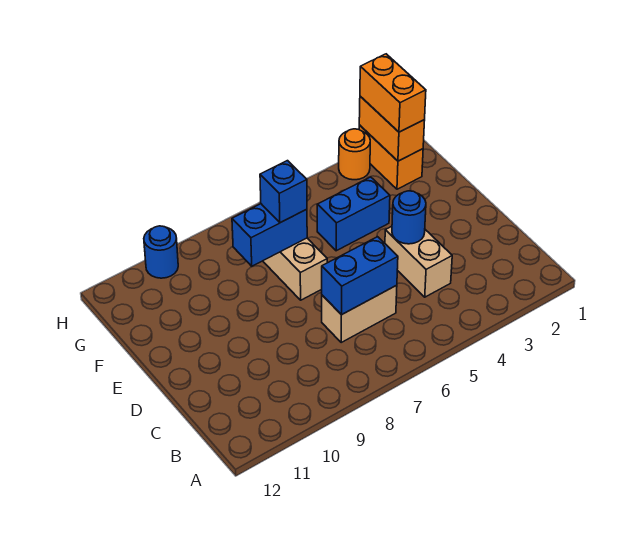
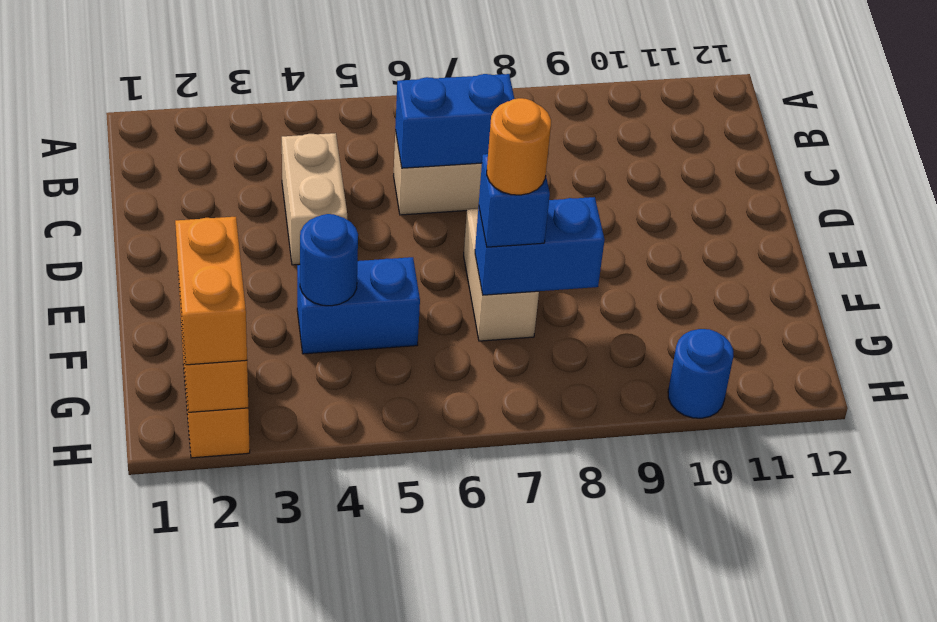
blue 1x1 round brick [392,191,426,244] -> blue 1x1 round brick moved to [300,214,358,306]
orange 1x1 round brick [339,129,370,180] -> orange 1x1 round brick moved to [487,98,551,195]

